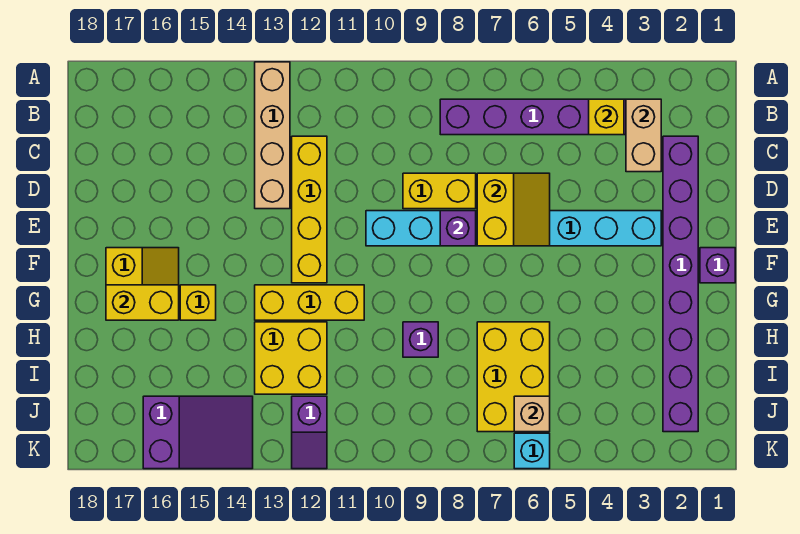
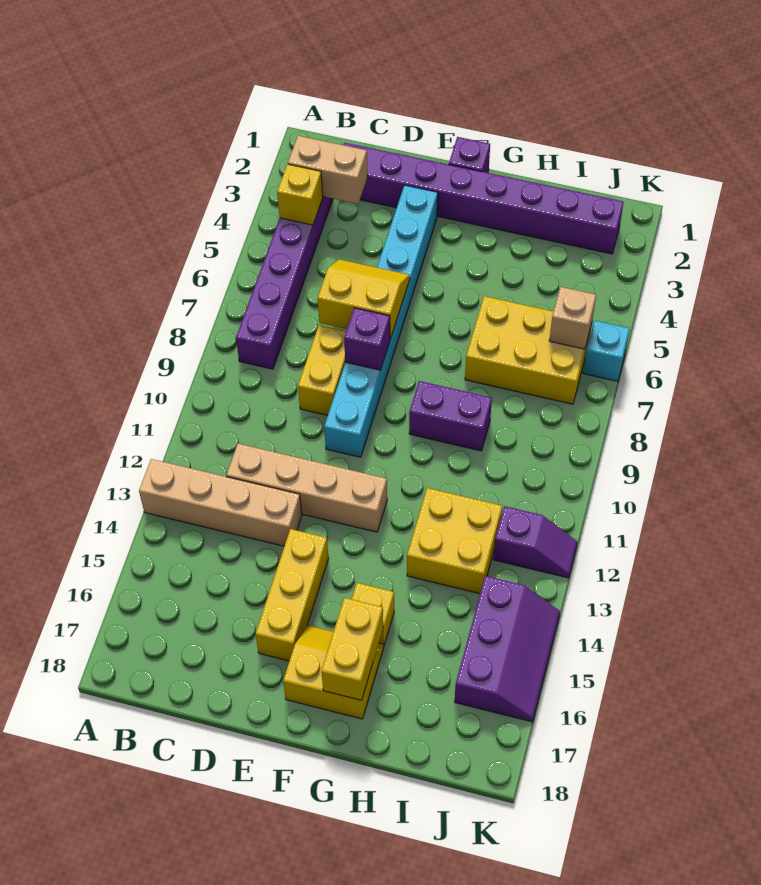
yellow 1x4 brick [292,136,327,283] -> tan 1x4 brick [226,444,387,532]
yellow 1x3 brick [255,285,364,320] -> yellow 1x3 brick moved to [255,529,329,661]
purple 1x1 brick [403,322,438,357] -> purple 1x2 brick [409,381,492,451]
purple 2x3 slope [143,396,253,469] -> purple 2x3 slope turned to [455,576,560,722]

